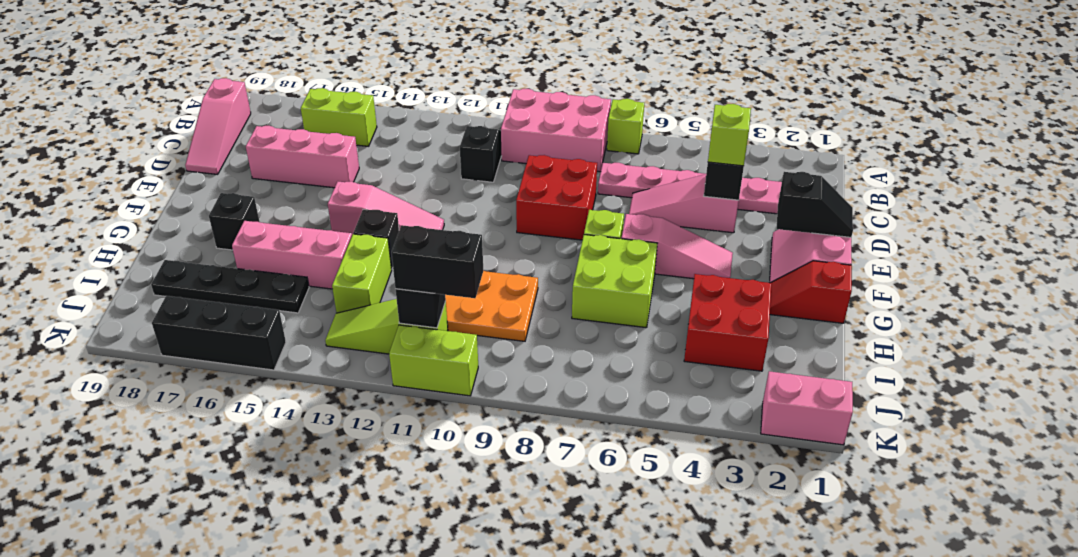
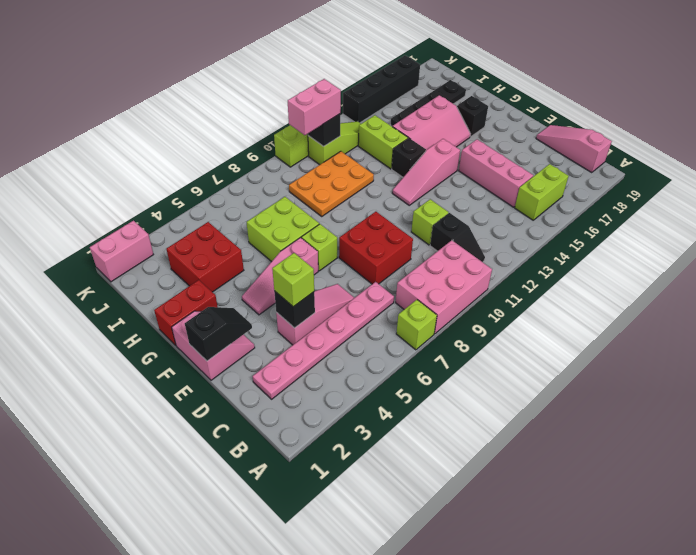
none -> lime 1x1 brick [411,199,448,245]
pink 1x3 brick [246,126,359,188] -> pink 1x3 brick turned to [459,139,533,207]
black 1x2 slope [777,172,853,237] -> black 1x2 slope turned to [185,307,252,361]
red 1x2 slope [770,261,852,323] -> red 1x2 brick [154,280,218,345]
black 1x2 brick [391,225,483,298] -> pink 1x2 brick [288,79,341,135]
black 1x3 brick [152,296,286,370] -> black 1x4 brick [343,55,420,123]

